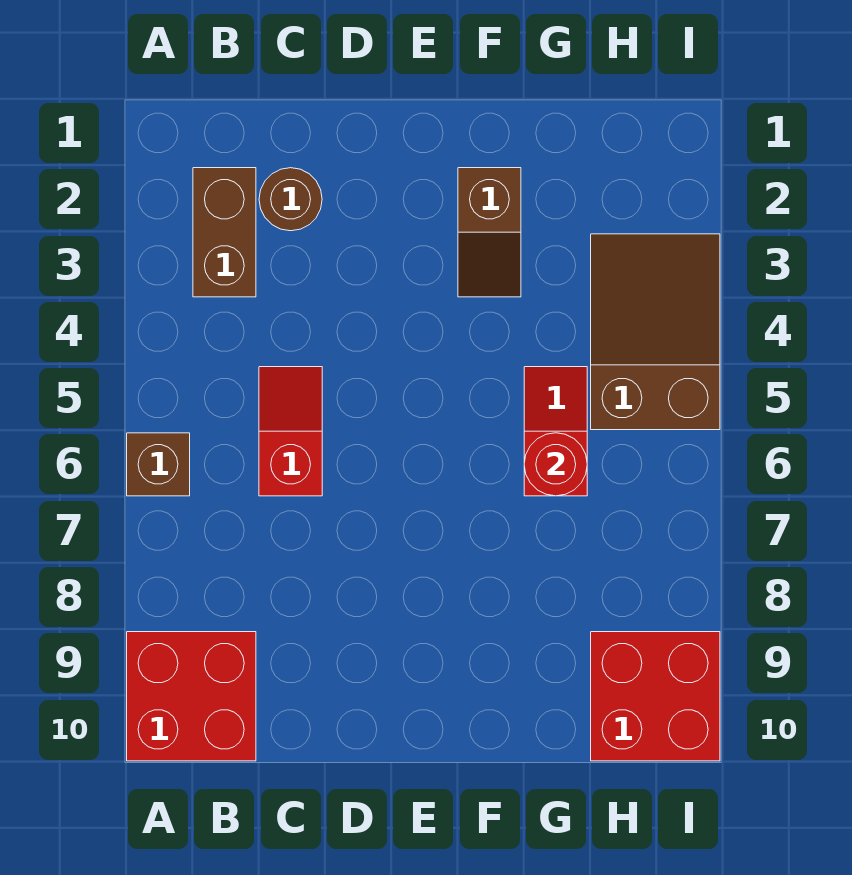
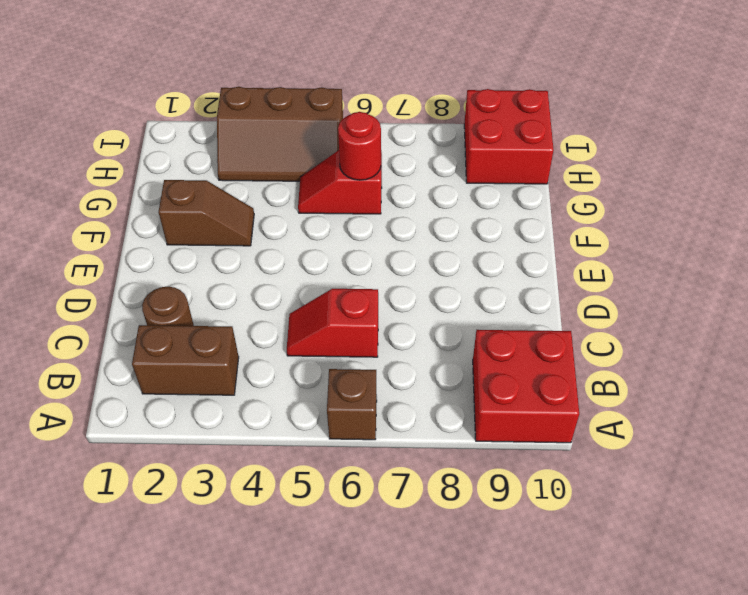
brown 2x3 slope [591,234,720,430] -> brown 2x3 slope turned to [217,87,343,181]

